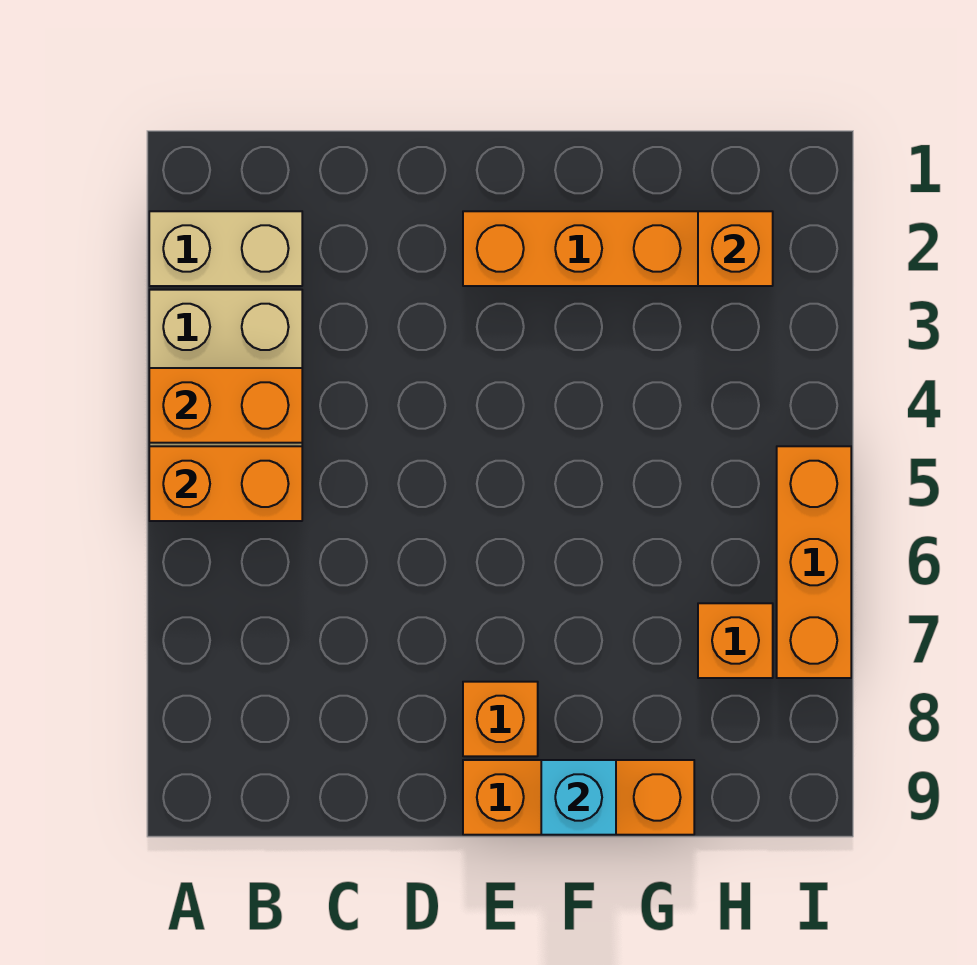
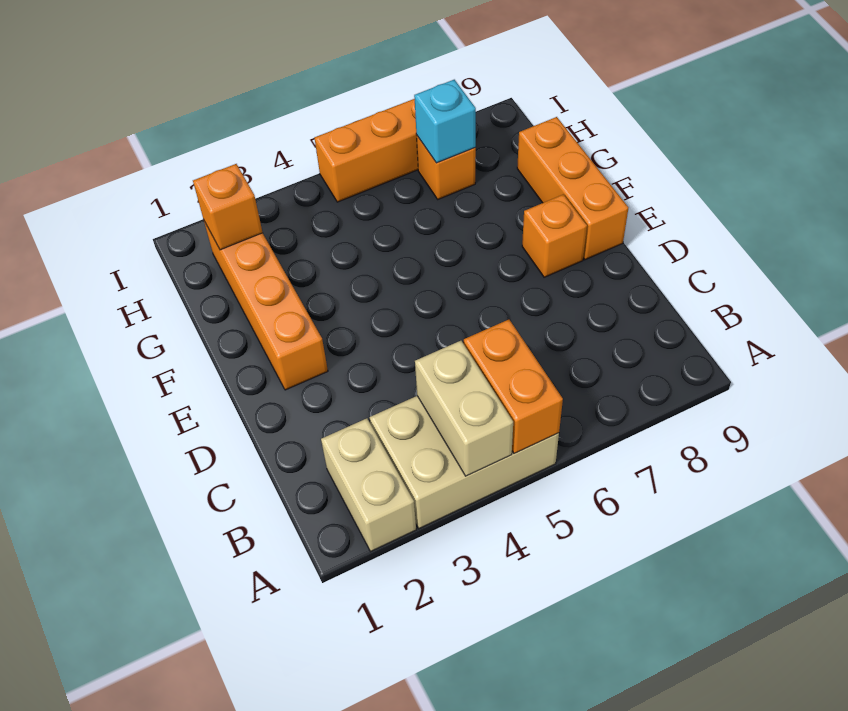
orange 1x2 brick [149,368,302,443] -> tan 1x2 brick [415,341,513,476]
cyan 1x1 brick [541,760,616,835] -> cyan 1x1 brick moved to [414,80,476,163]

